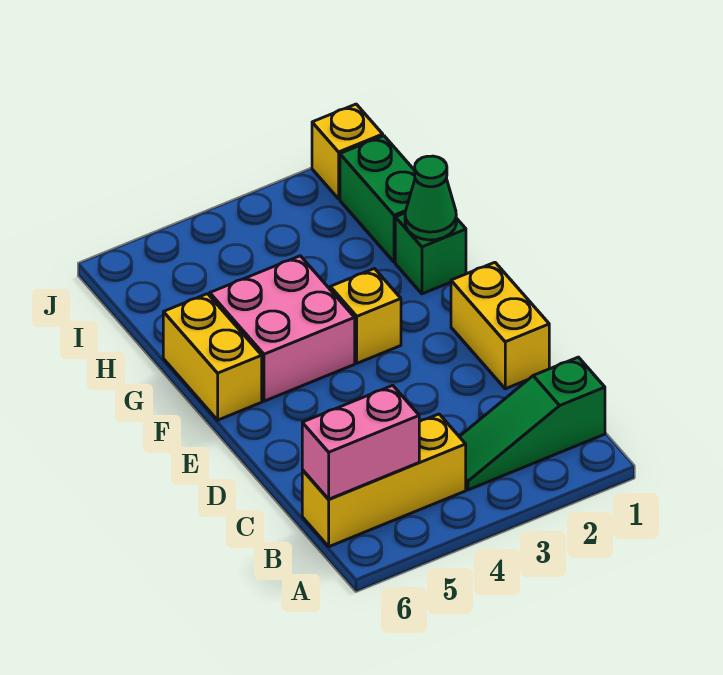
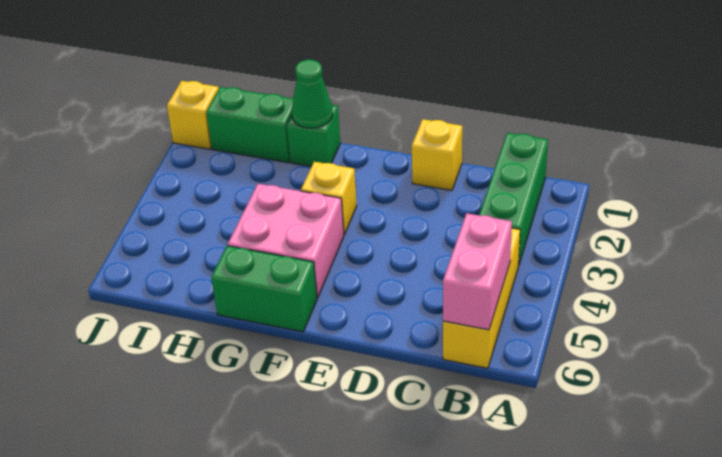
green 1x3 slope [459,357,605,490] -> green 1x3 brick [479,133,548,266]
yellow 1x2 brick [451,262,549,389] -> yellow 1x1 brick [412,119,462,190]
yellow 1x2 brick [163,294,262,420] -> green 1x2 brick [211,246,317,332]

